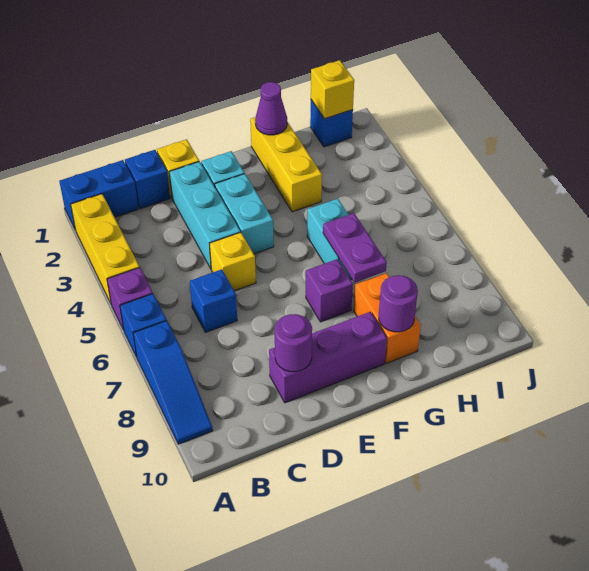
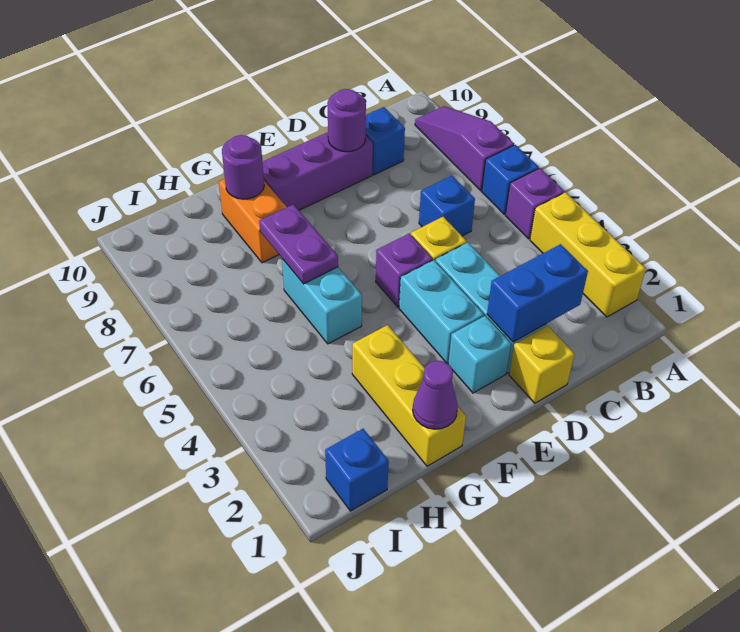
blue 1x2 brick [59,160,138,229] -> blue 1x2 brick moved to [487,244,588,342]
blue 1x3 slope [133,321,213,444] -> purple 1x3 slope [415,106,514,191]
blue 1x1 brick [125,150,170,209] -> blue 1x1 brick moved to [366,107,405,175]
purple 1x1 brick [306,259,353,322] -> purple 1x1 brick moved to [376,233,433,307]
yellow 1x1 brick [311,60,354,119] -> none

